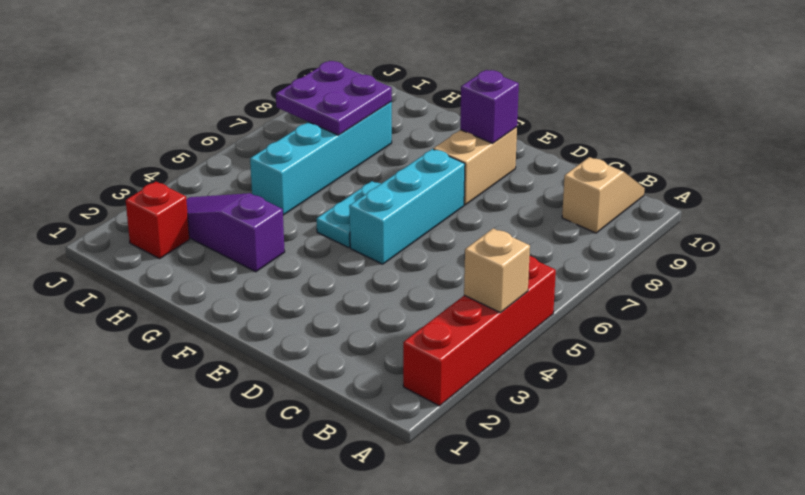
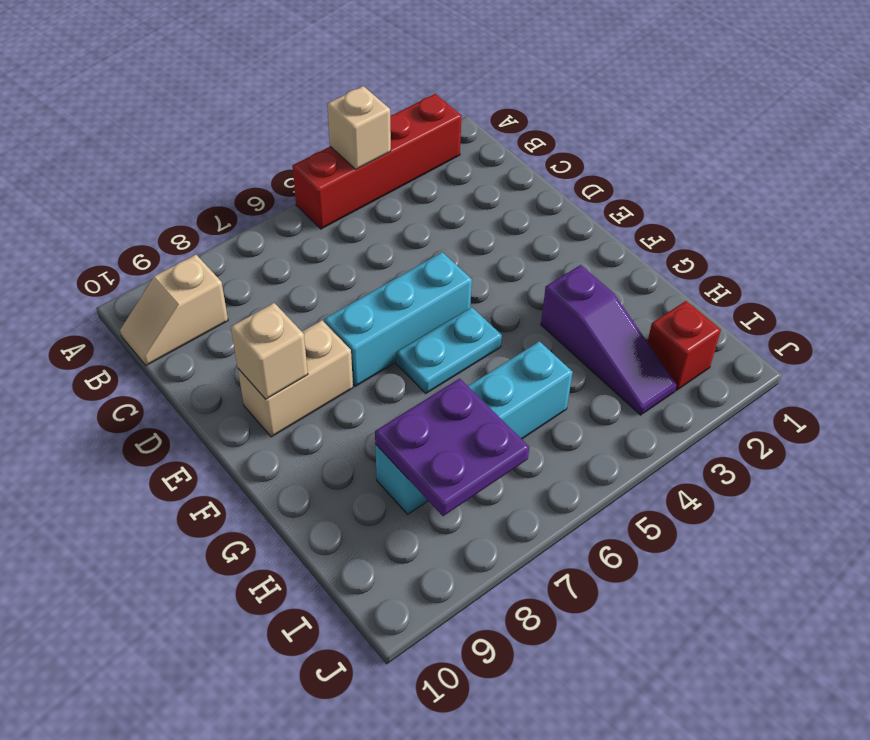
purple 1x1 brick [460,70,519,143] -> tan 1x1 brick [231,303,308,399]

